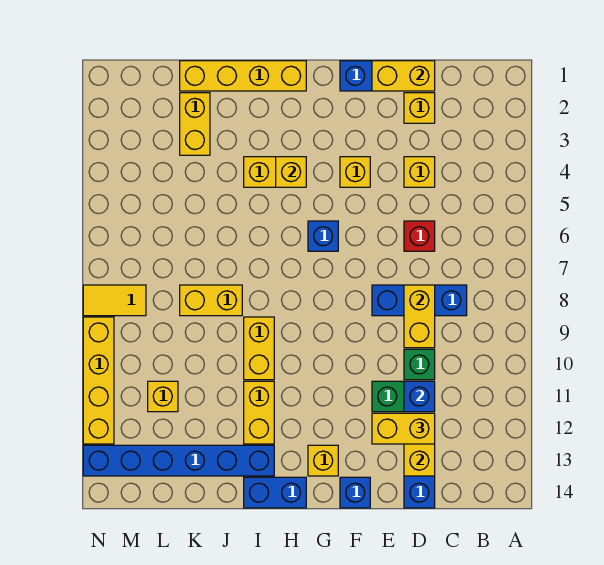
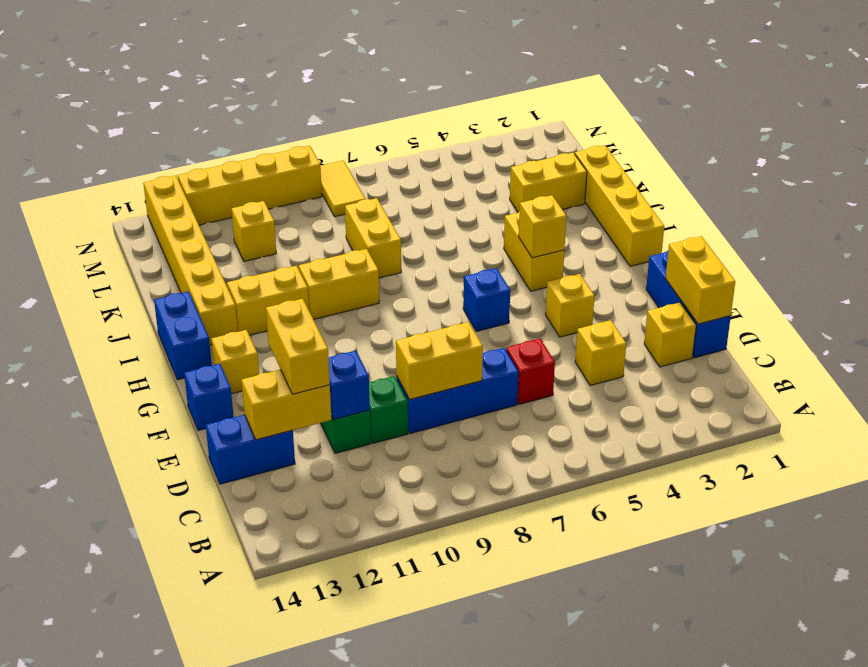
blue 1x3 brick [372,285,467,316] -> blue 1x3 brick turned to [396,348,519,433]
blue 1x6 brick [83,445,274,476] -> yellow 1x6 brick [144,175,238,345]

